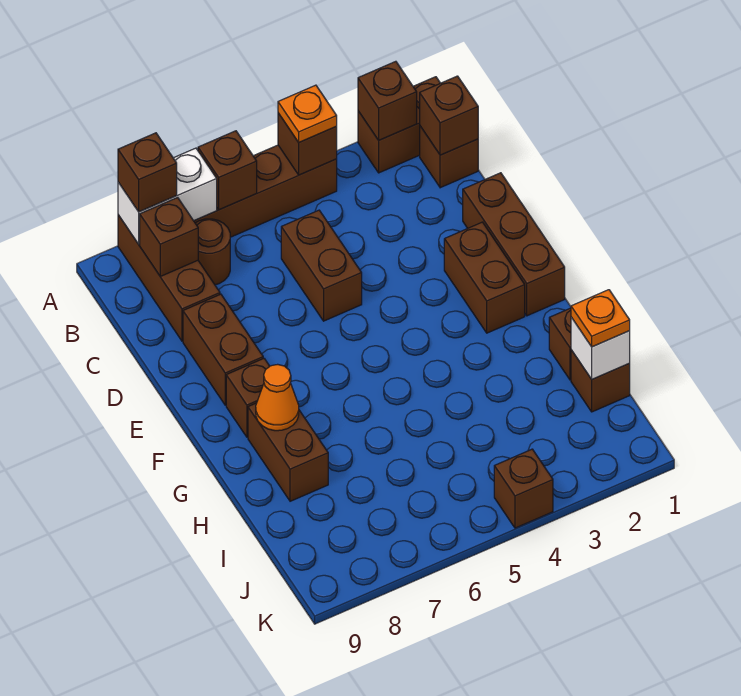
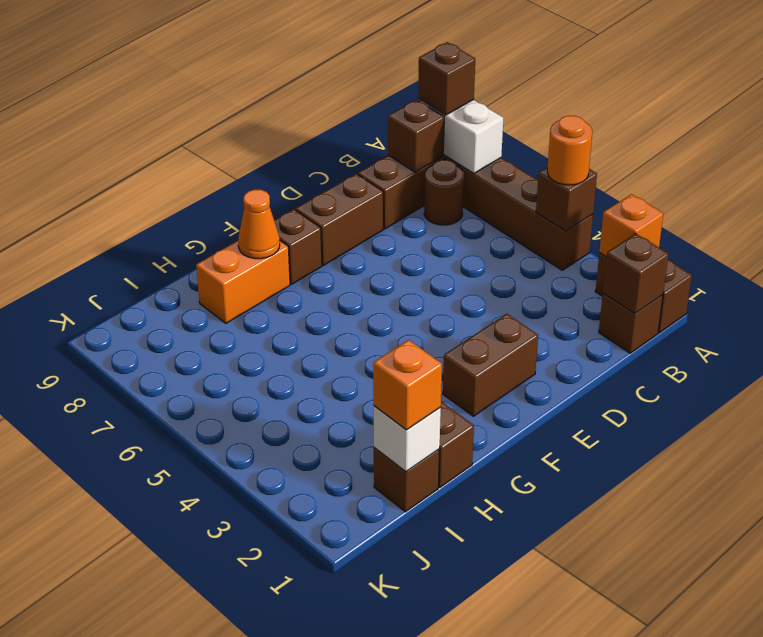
brown 1x1 brick [358,61,417,140] -> orange 1x1 brick [599,194,663,257]
orange 1x1 plate [278,85,337,143] -> orange 1x1 round brick [547,116,592,185]
brown 1x1 brick [198,131,257,210] -> none
brown 1x2 brick [281,210,362,321] -> none
brown 1x3 brick [463,173,565,316] -> none
brown 1x2 brick [248,403,328,501] -> orange 1x2 brick [196,241,290,323]
orange 1x1 plate [571,290,630,347] -> orange 1x1 brick [373,340,442,430]
brown 1x1 brick [494,449,553,528] -> none

